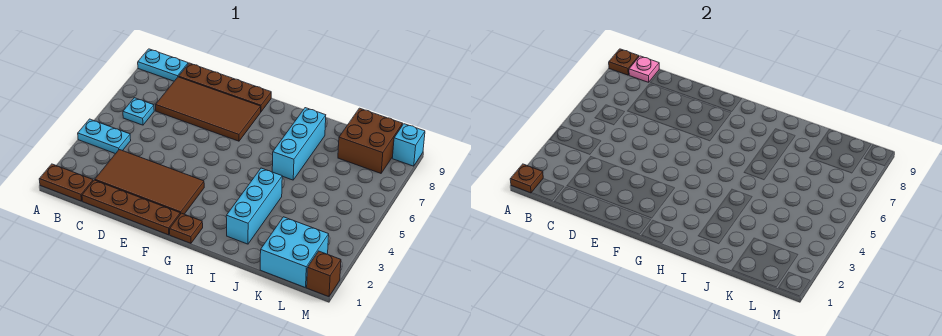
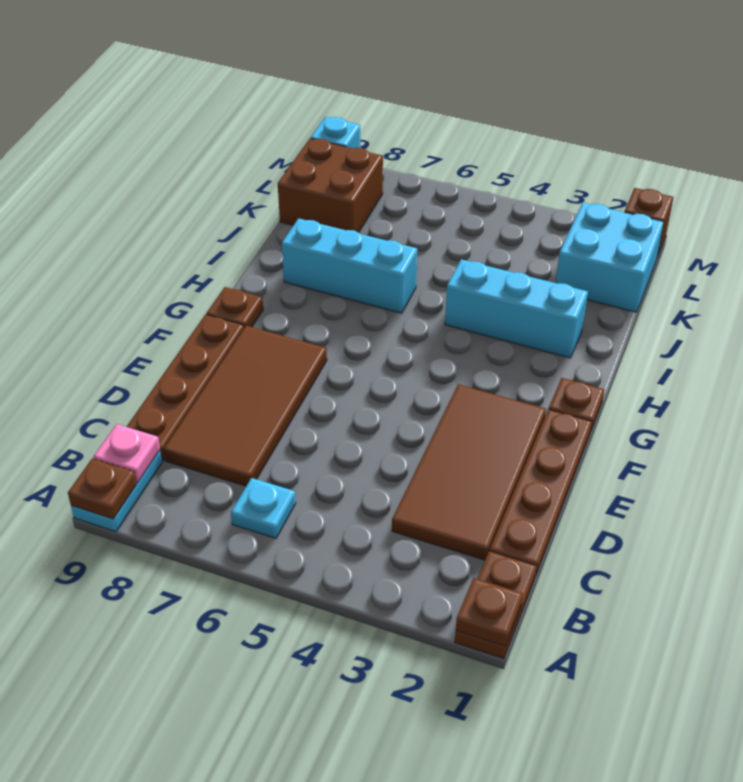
cyan 1x2 plate [78,119,131,154] -> none
none -> brown 1x1 plate [206,287,263,327]

